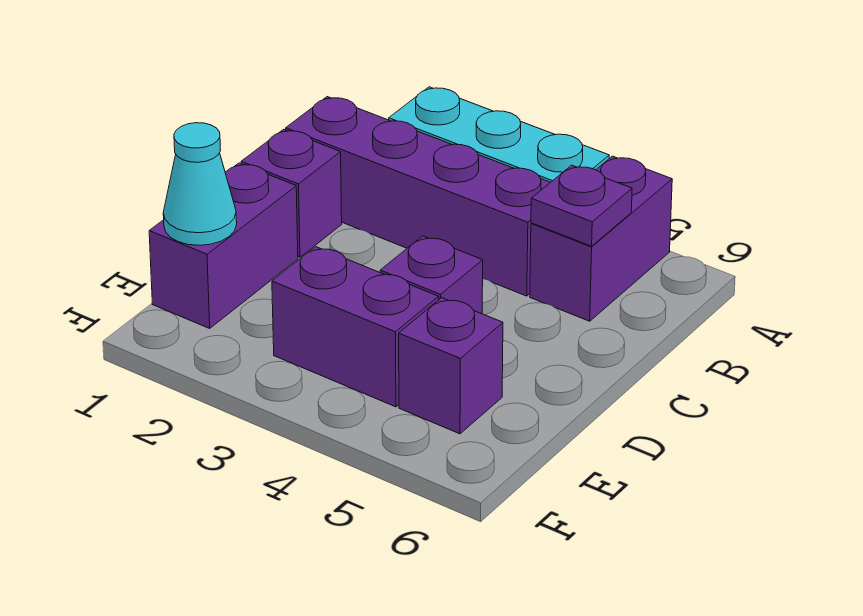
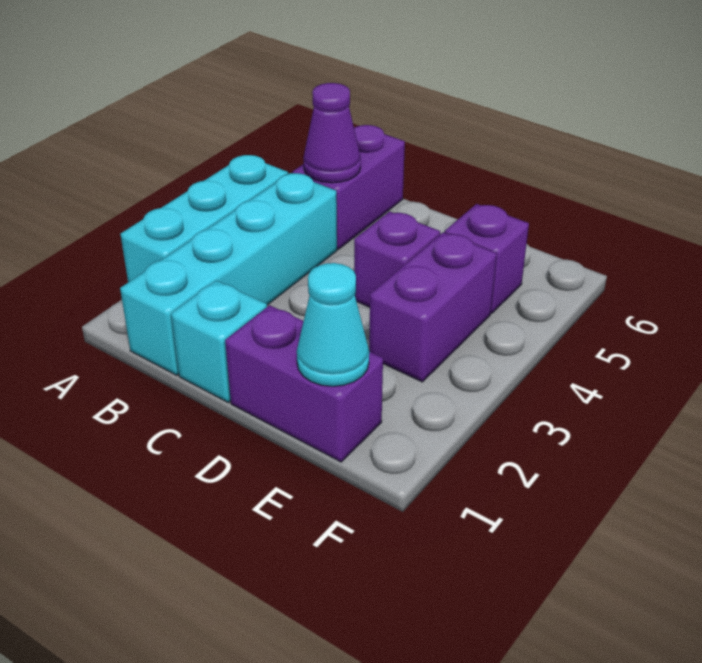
purple 1x2 brick [530,156,672,321] -> purple 1x2 brick turned to [292,125,405,249]
purple 1x4 brick [286,97,550,296] -> cyan 1x4 brick [120,173,337,375]
purple 1x1 plate [531,165,632,246] -> purple 1x1 cone [303,83,361,183]
purple 1x1 brick [241,129,342,257] -> cyan 1x1 brick [171,281,267,403]

